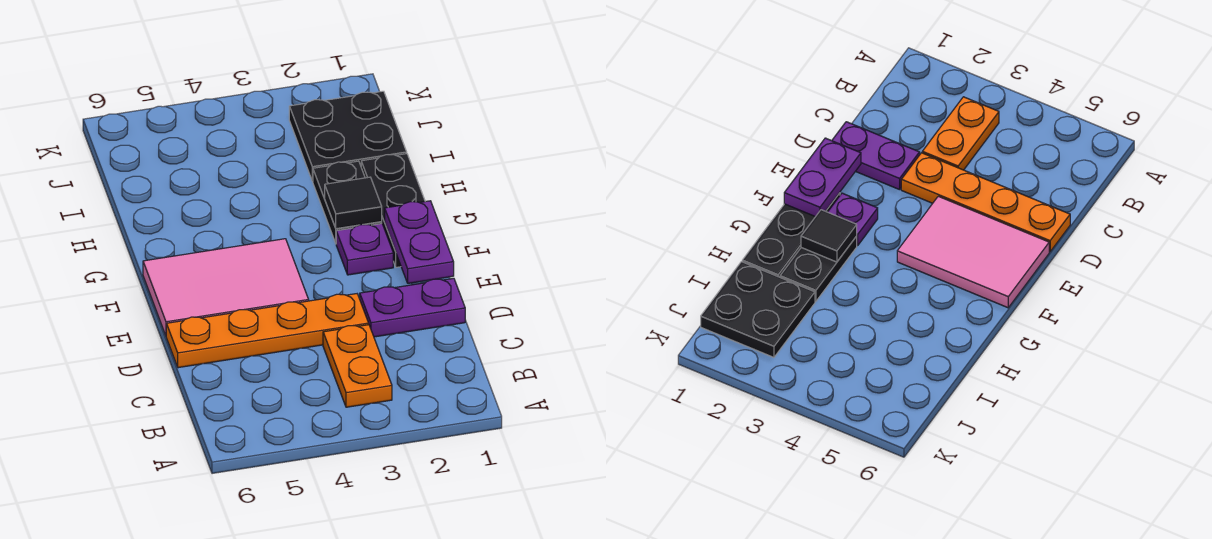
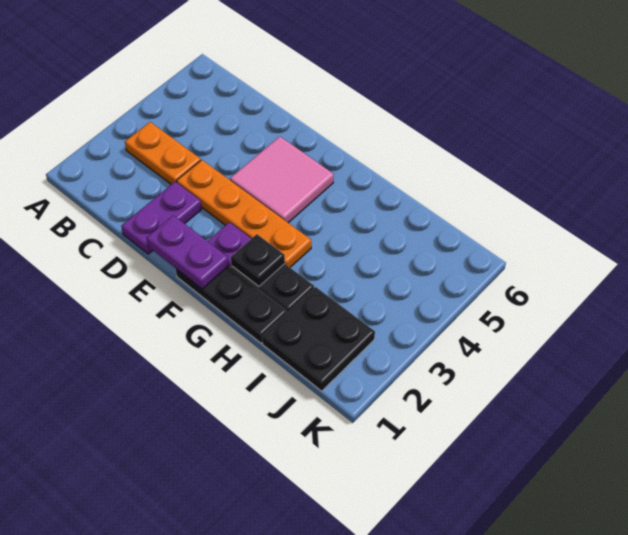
orange 1x4 plate [166,294,369,368] -> orange 1x4 plate turned to [177,160,311,267]
pink 2x3 tile [143,239,309,335] -> pink 2x2 tile [230,137,334,223]
black 1x1 tile [325,177,382,229] -> black 1x1 plate [231,234,285,286]

